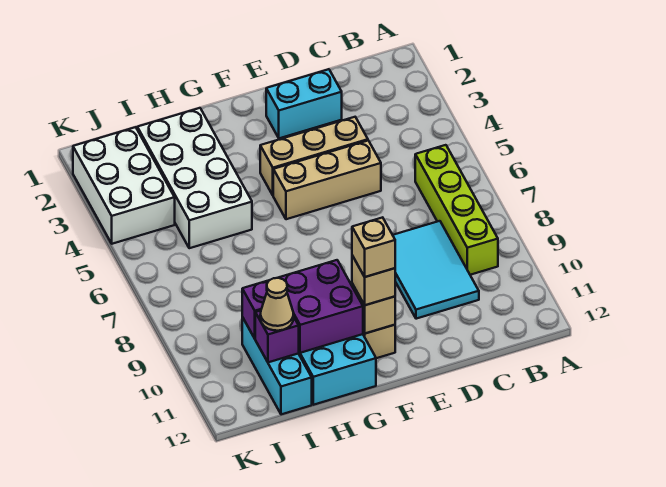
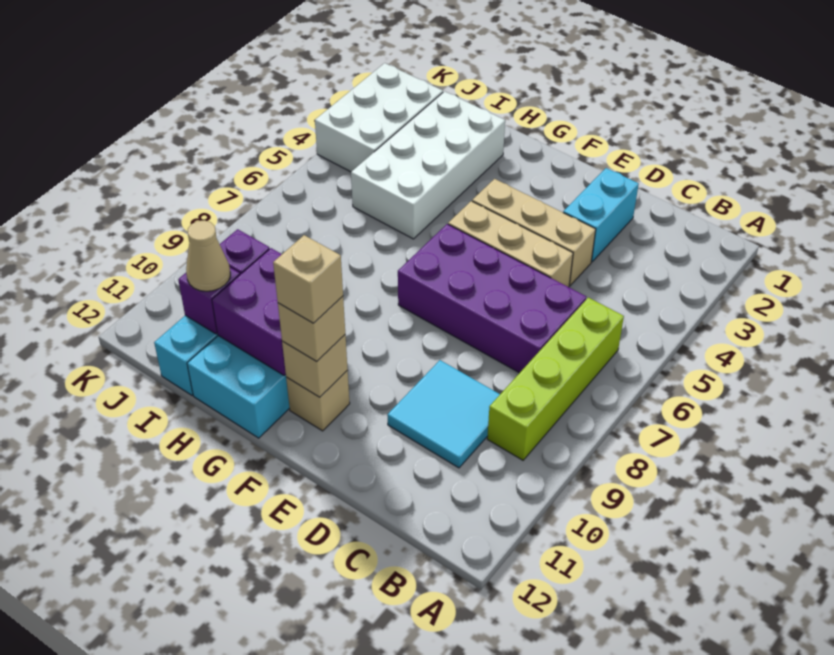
none -> purple 2x4 brick [398,224,586,373]
cyan 2x3 tile [393,221,479,319] -> cyan 2x2 tile [387,360,500,468]
cyan 1x2 brick [266,69,342,138] -> cyan 1x2 brick turned to [563,168,639,262]

